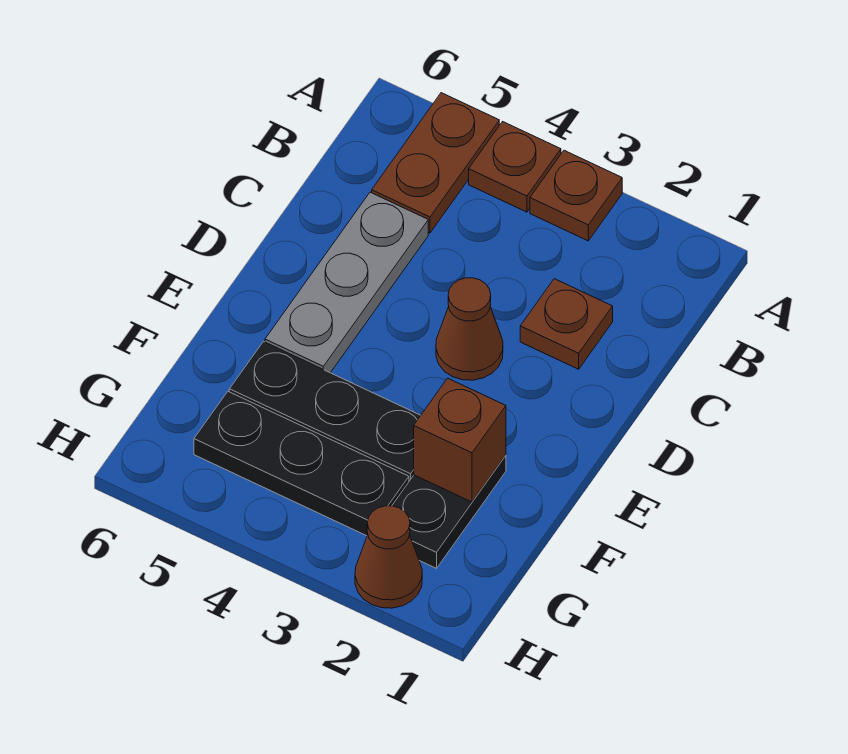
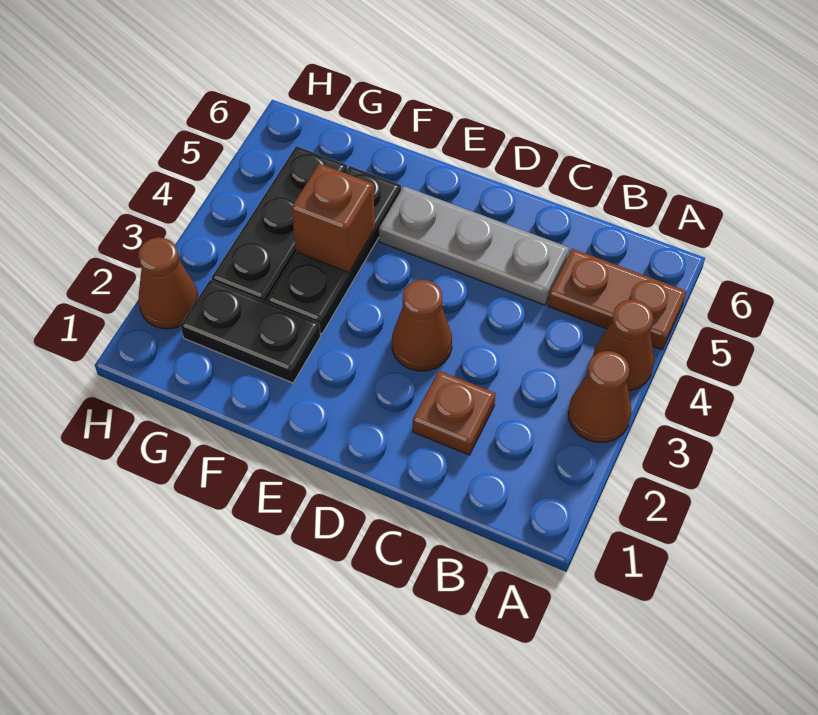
brown 1x1 plate [530,150,622,241] -> brown 1x1 cone [568,351,632,442]
brown 1x1 plate [469,122,561,212] -> brown 1x1 cone [593,300,654,391]
brown 1x1 brick [414,378,506,502] -> brown 1x1 brick moved to [291,164,375,272]

